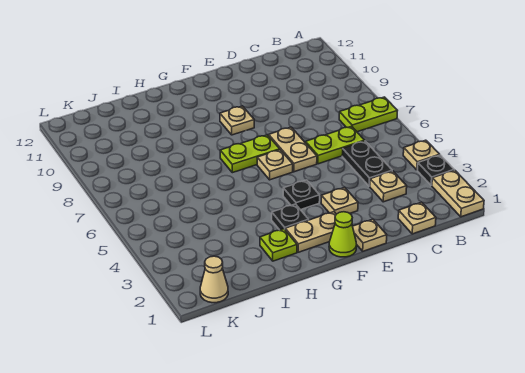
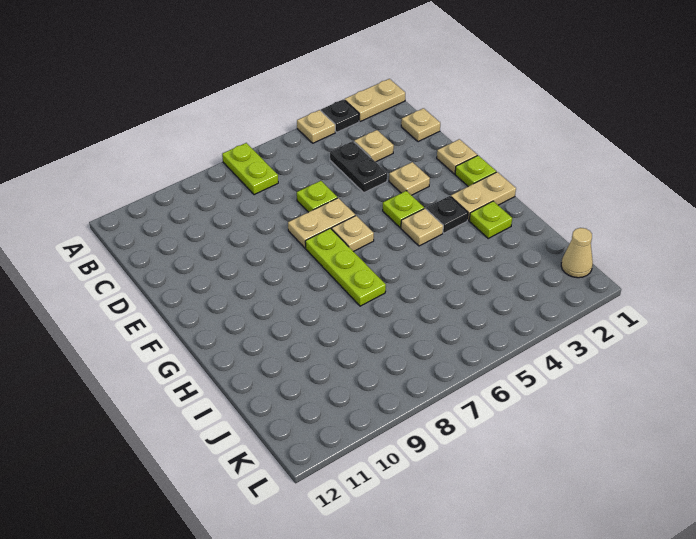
black 1x2 plate [342,141,392,186] -> black 1x2 plate turned to [330,141,387,192]
lime 1x2 plate [306,126,365,164] -> lime 1x1 plate [297,181,337,212]
lime 1x1 cone [329,212,357,257] -> lime 1x1 plate [455,155,496,186]
tan 1x2 plate [285,212,336,252] -> tan 1x2 plate turned to [451,172,516,220]
black 1x1 plate [283,180,320,210] -> lime 1x1 plate [383,191,424,228]
lime 1x2 plate [220,135,280,173] -> lime 1x3 plate [305,228,386,306]
tan 1x1 plate [220,106,254,135] -> tan 1x1 plate moved to [401,209,443,246]

